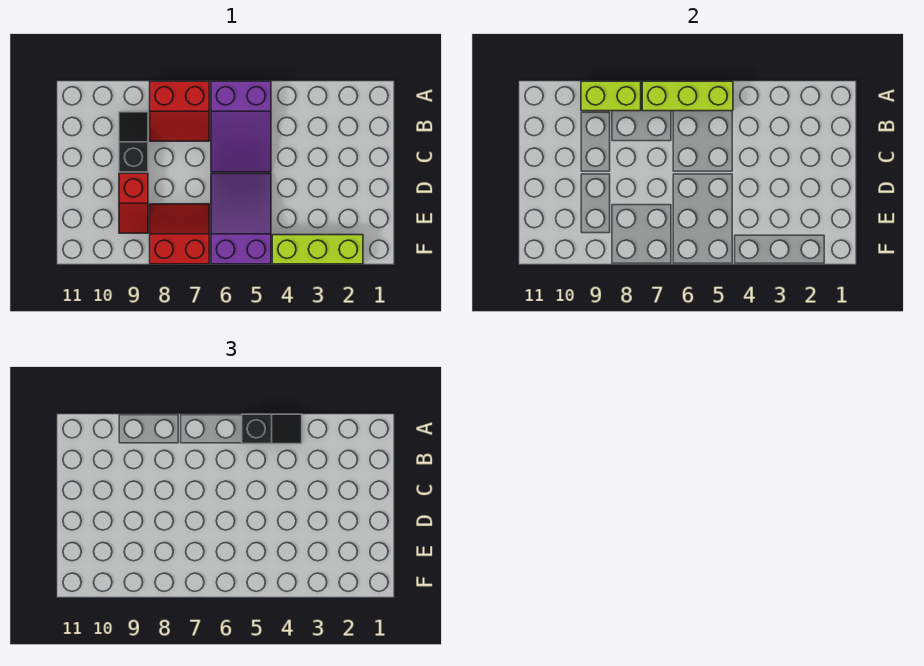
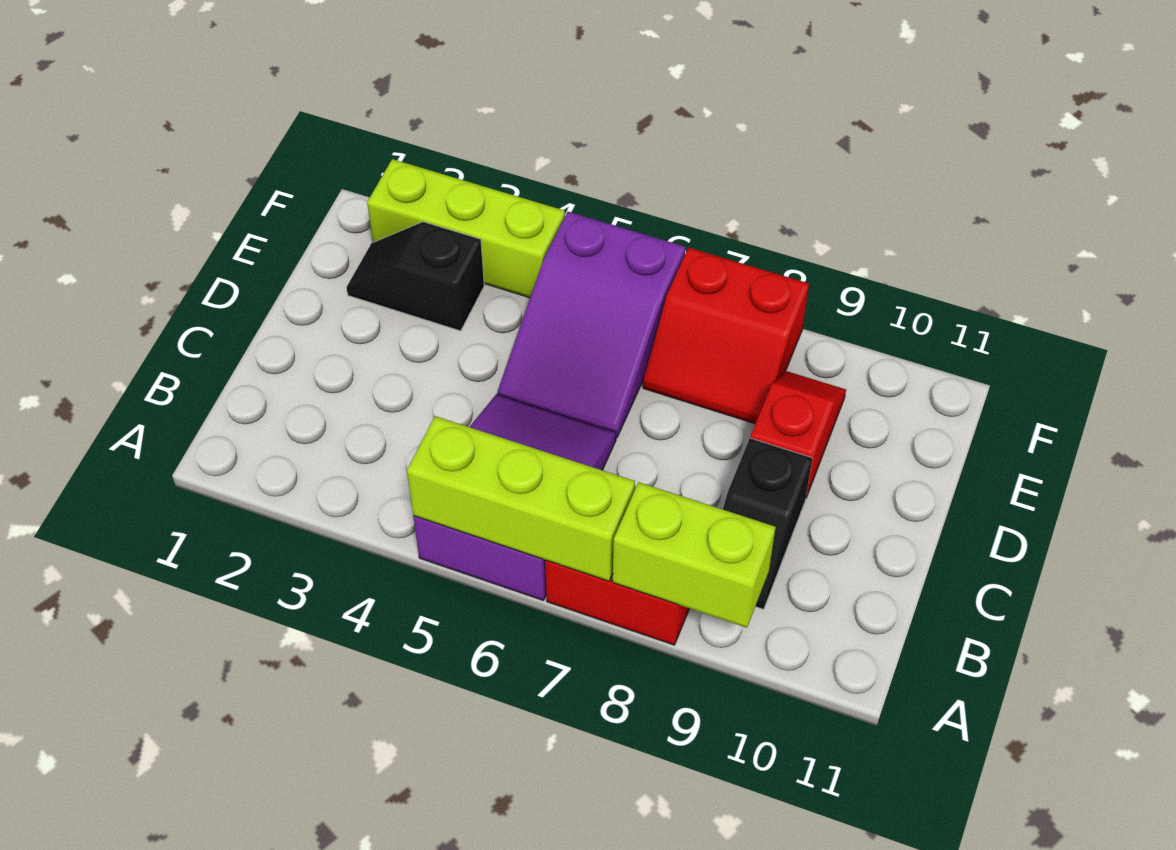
black 1x2 slope [242,414,302,444] -> black 1x2 slope moved to [346,222,484,331]

